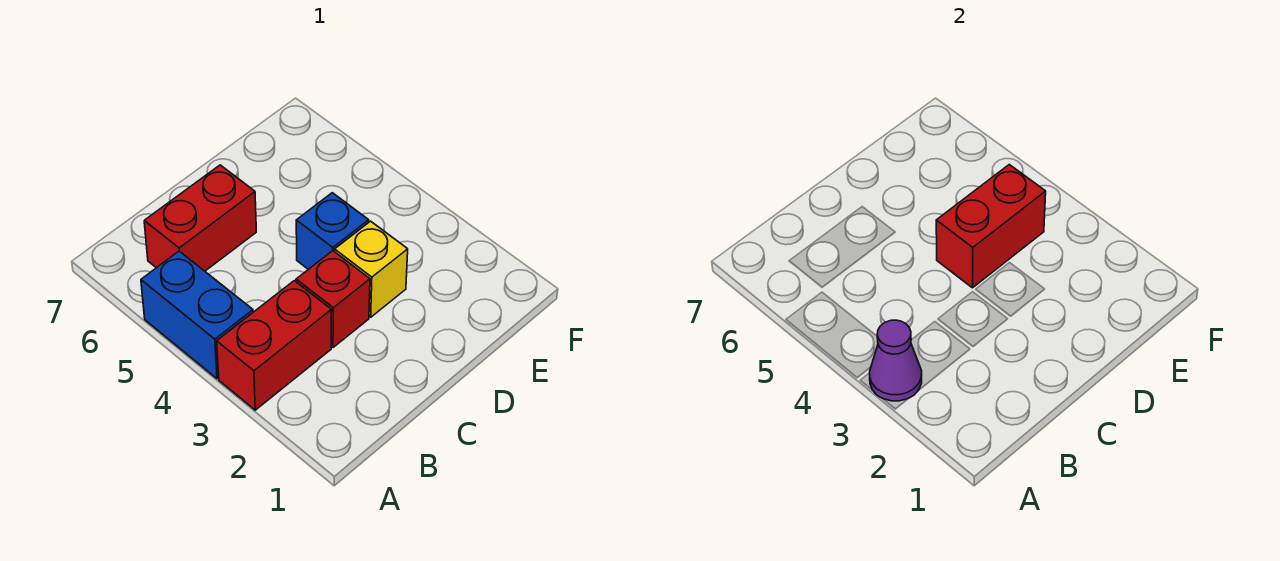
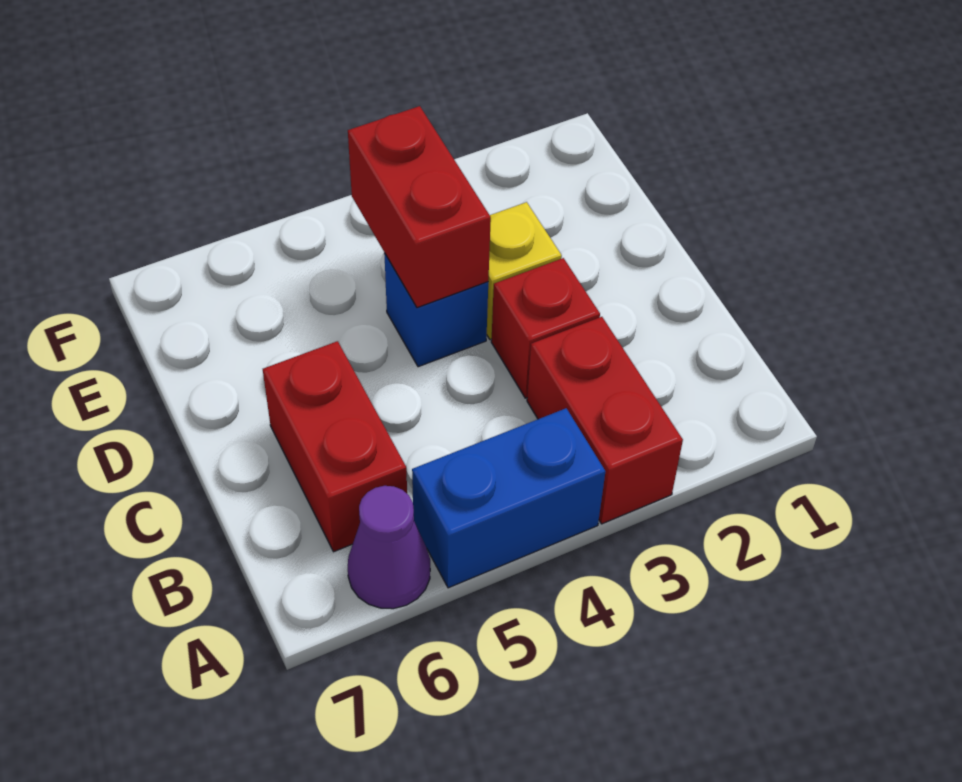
purple 1x1 cone [870,320,922,401] -> purple 1x1 cone moved to [348,486,430,609]

